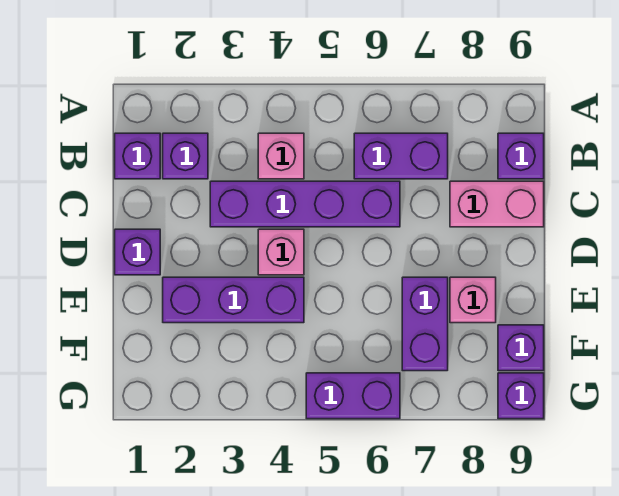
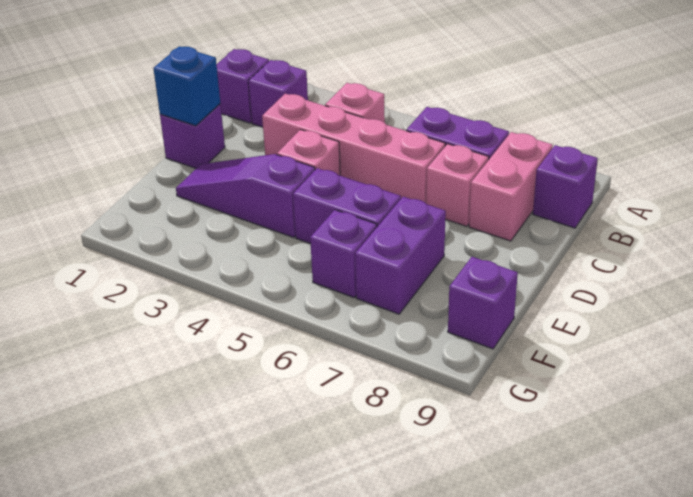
purple 1x4 brick [210,181,400,227] -> pink 1x4 brick [262,94,445,203]
pink 1x2 brick [450,181,544,227] -> pink 1x2 brick turned to [469,132,553,241]
none -> blue 1x1 brick [153,46,220,126]
purple 1x3 brick [163,277,304,323] -> purple 1x3 slope [176,154,315,237]
pink 1x1 brick [450,277,496,323] -> pink 1x1 brick moved to [426,144,489,226]
purple 1x2 brick [306,373,400,419] -> purple 1x2 brick moved to [293,168,401,244]
purple 1x1 brick [498,373,544,419] -> purple 1x1 brick moved to [310,210,377,298]

